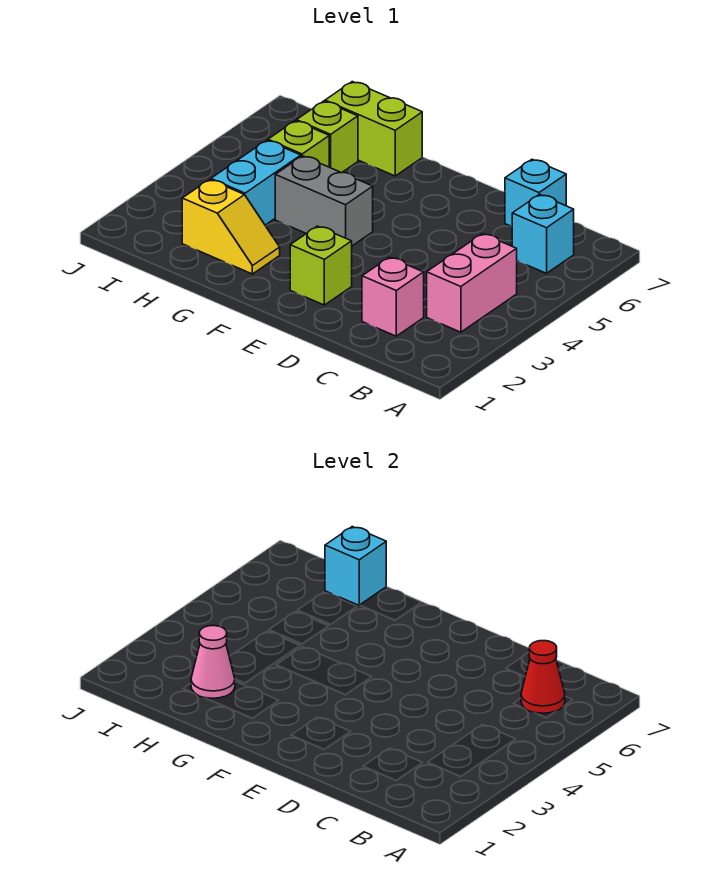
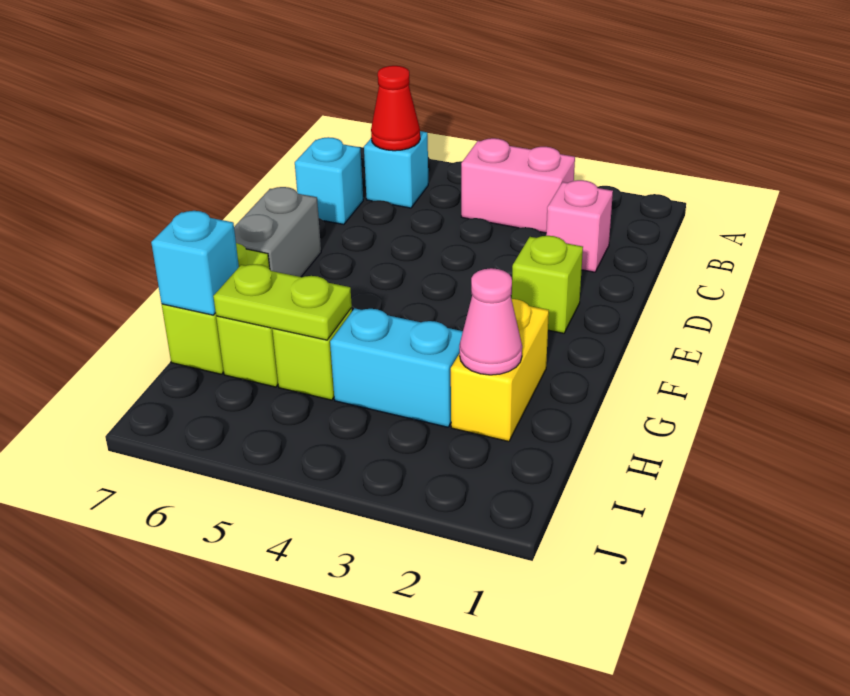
grey 1x2 brick [275,156,373,246] -> grey 1x2 brick moved to [234,187,321,277]
yellow 1x2 slope [182,180,280,274] -> yellow 1x2 brick [451,299,549,441]
none -> lime 1x2 plate [213,264,352,340]

